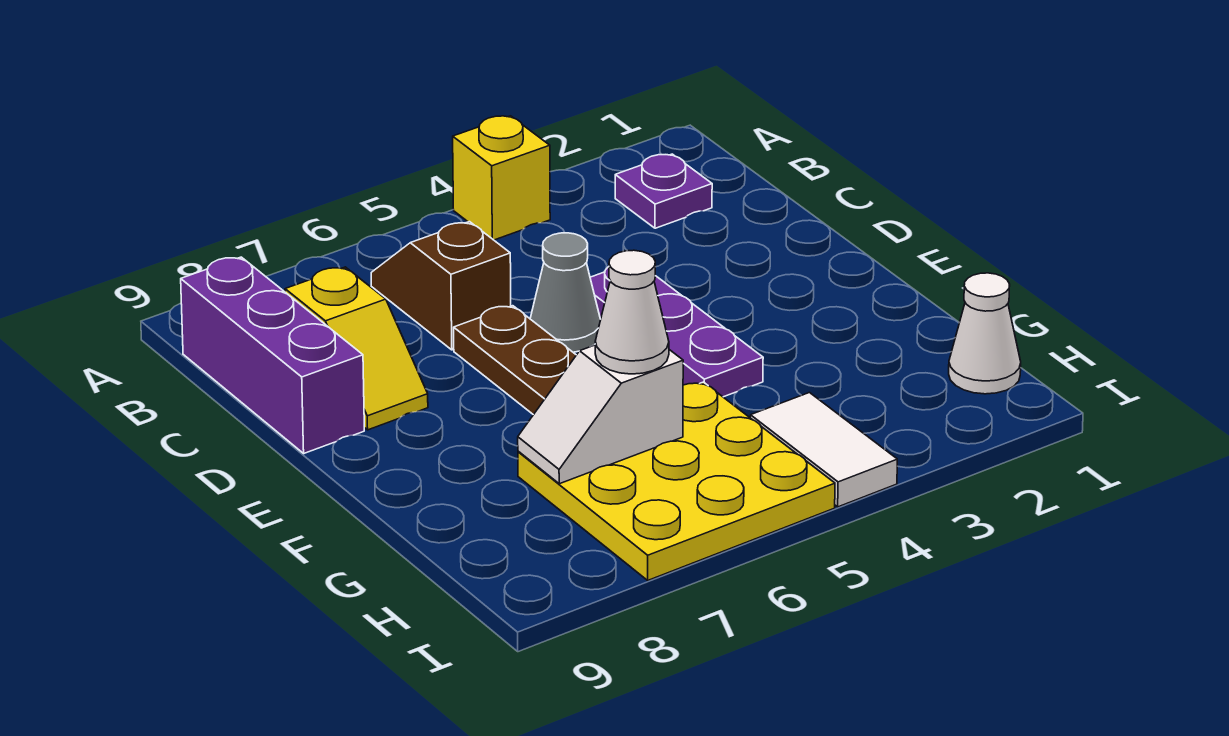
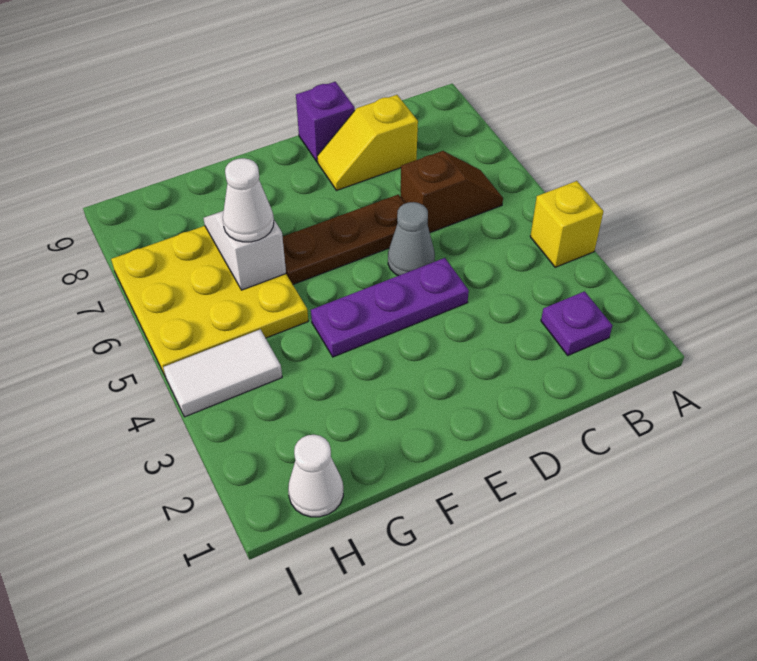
purple 1x3 brick [181,257,364,453] -> purple 1x1 brick [296,82,355,162]

